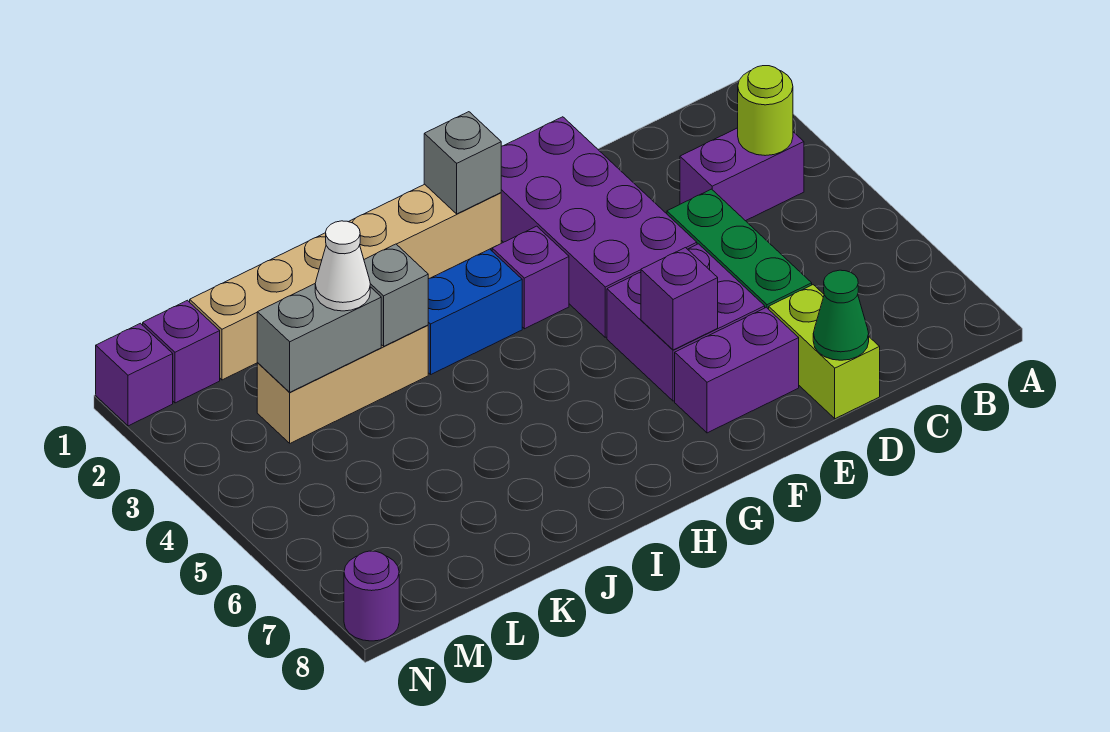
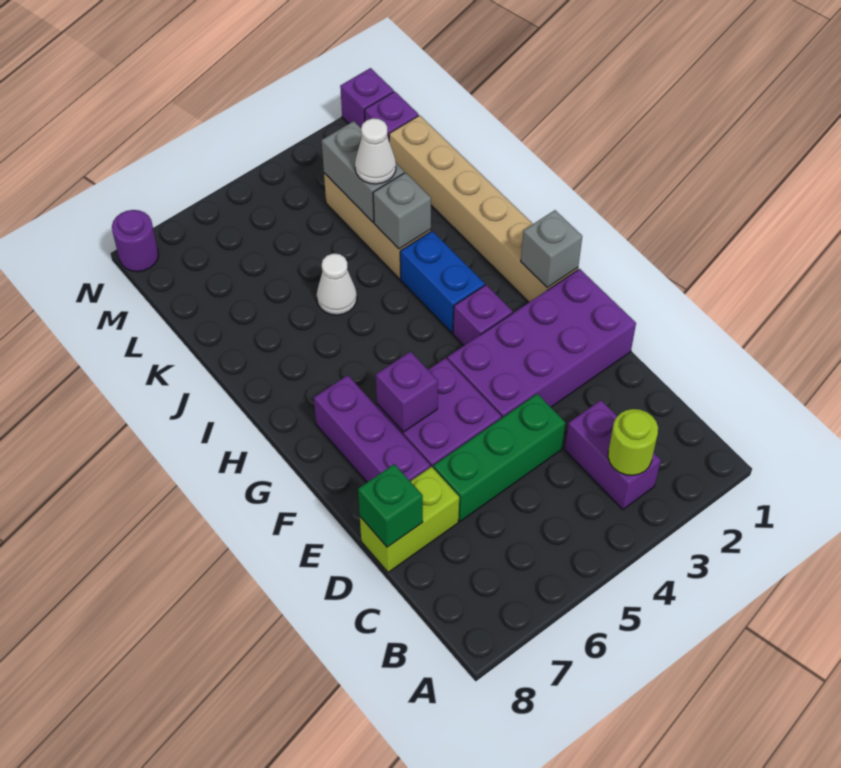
green 1x1 cone [813,270,869,360] -> green 1x1 brick [358,464,423,547]
purple 1x2 brick [675,307,799,433] -> purple 1x3 brick [314,375,430,482]
none -> white 1x1 cone [317,254,357,315]

